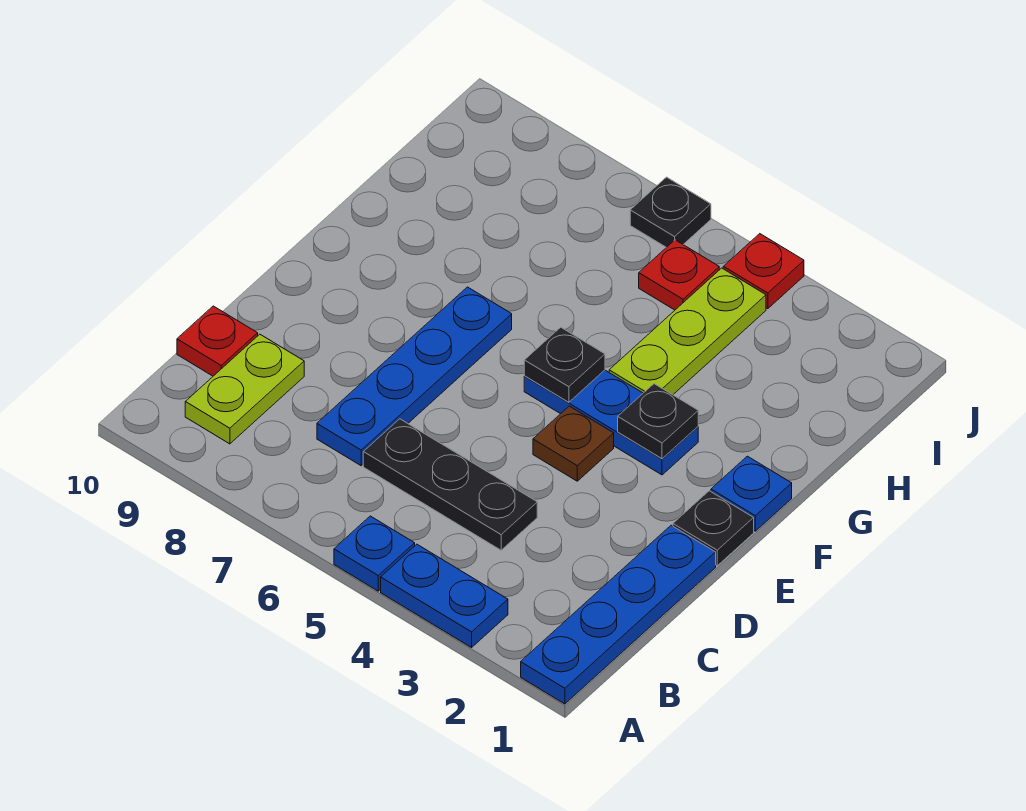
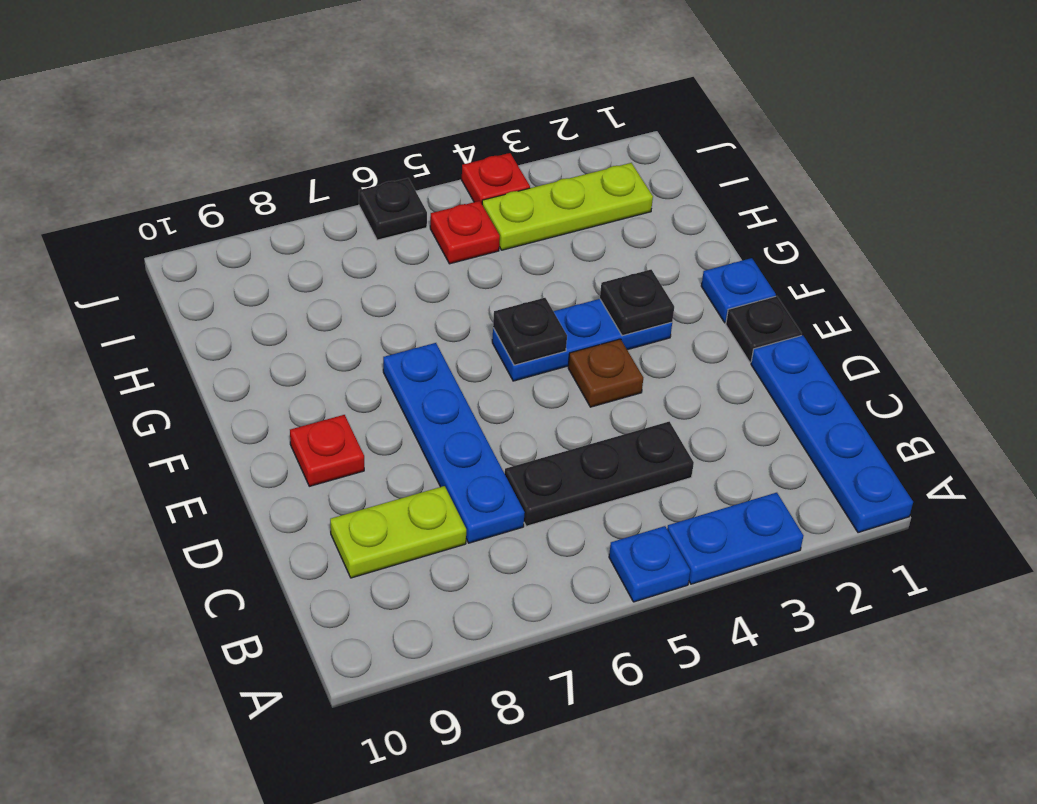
lime 1x2 plate [185,334,304,444] -> lime 1x2 plate turned to [330,486,466,578]
red 1x1 plate [177,306,258,376] -> red 1x1 plate moved to [290,415,364,486]
lime 1x3 plate [609,268,766,395] -> lime 1x3 plate turned to [482,163,653,250]

